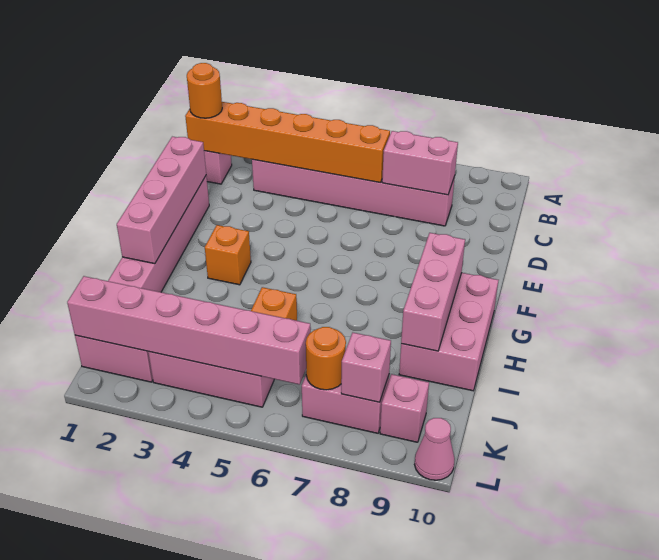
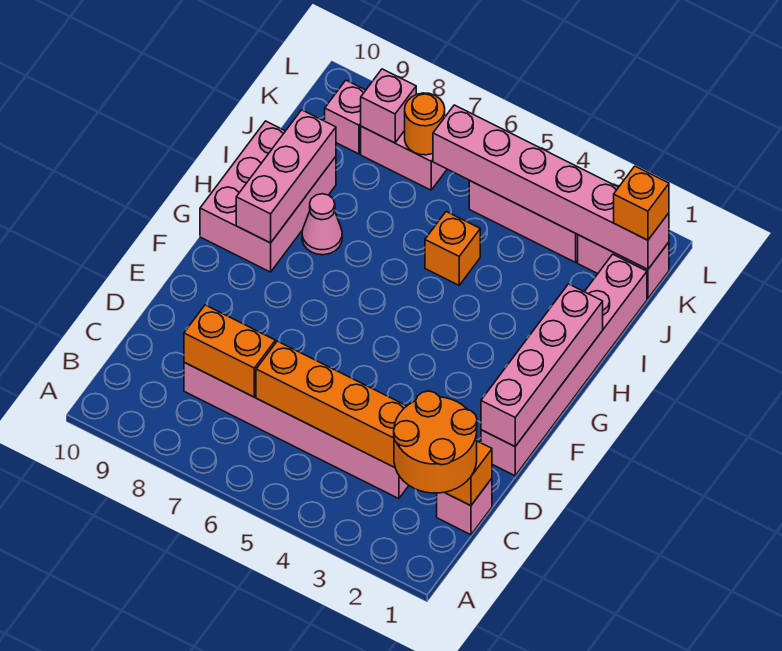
orange 1x1 round brick [187,63,222,118] -> orange 2x2 round brick [394,391,477,493]
pink 1x2 brick [382,131,458,195] -> orange 1x2 brick [184,305,275,397]
orange 1x1 brick [205,225,251,285] -> orange 1x1 brick moved to [614,166,669,240]
pink 1x1 cone [415,418,455,480] -> pink 1x1 cone moved to [302,194,342,255]

